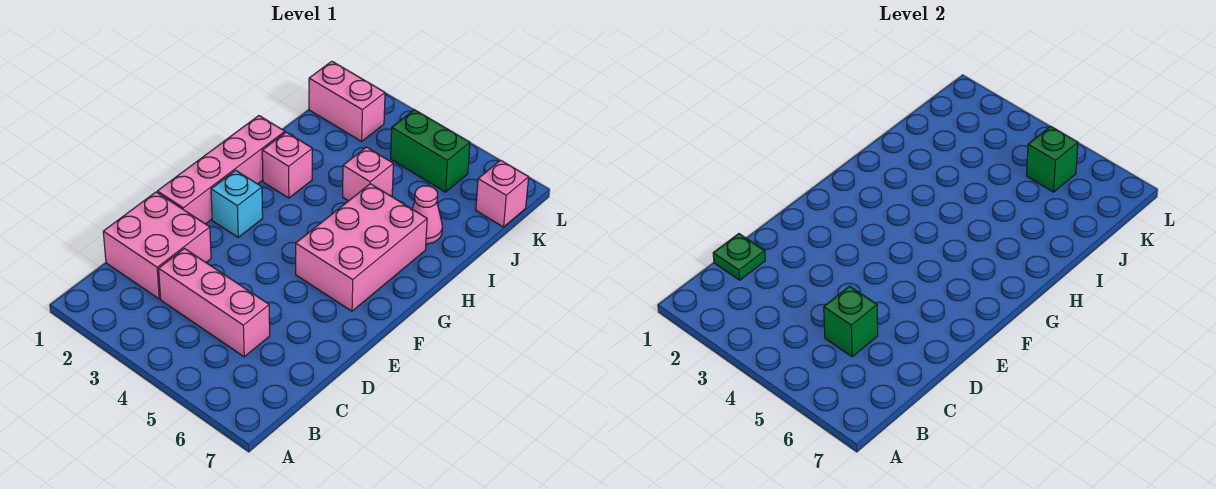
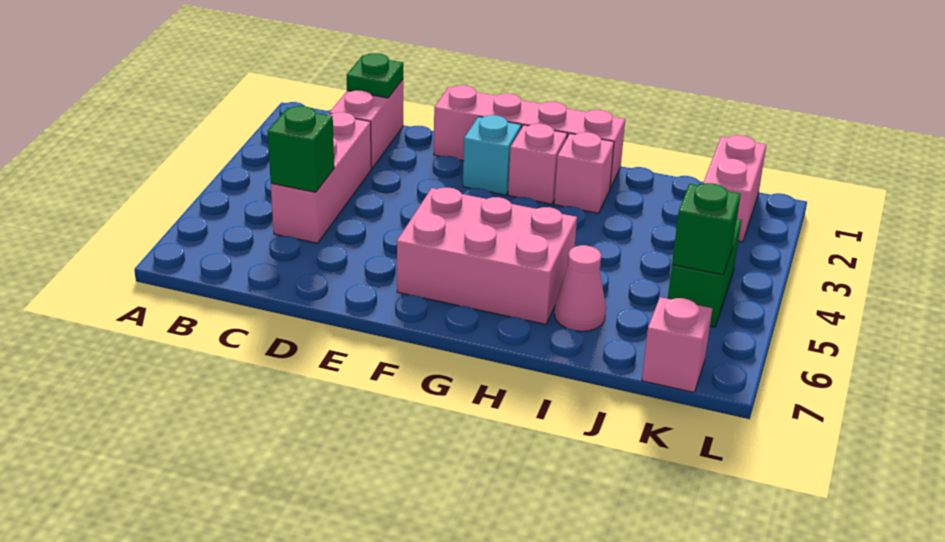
pink 2x2 brick [103,192,211,299] -> pink 1x2 brick [329,80,403,169]
pink 1x1 brick [343,147,393,201] -> pink 1x1 brick moved to [508,124,567,204]

